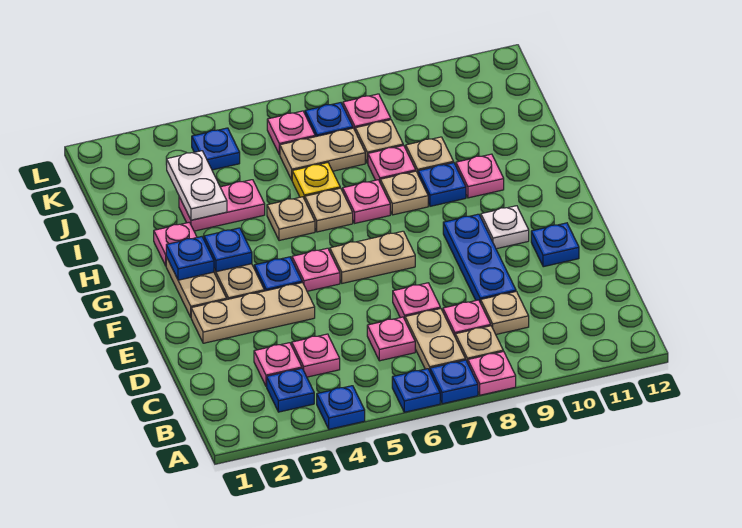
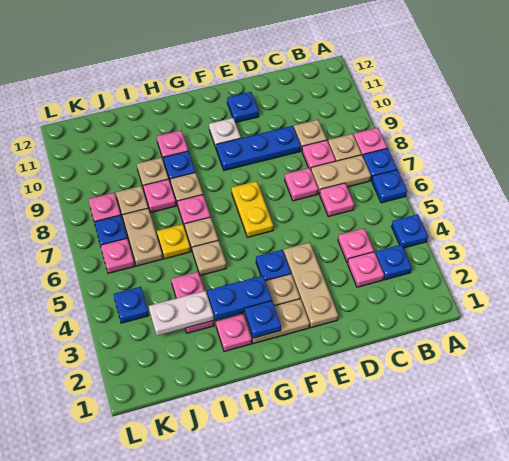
pink 1x1 plate [292,248,340,291] -> none
tan 1x2 plate [330,231,415,283] -> yellow 1x2 plate [232,181,273,237]
blue 1x1 plate [204,228,252,272] -> blue 1x2 plate [207,276,272,320]

